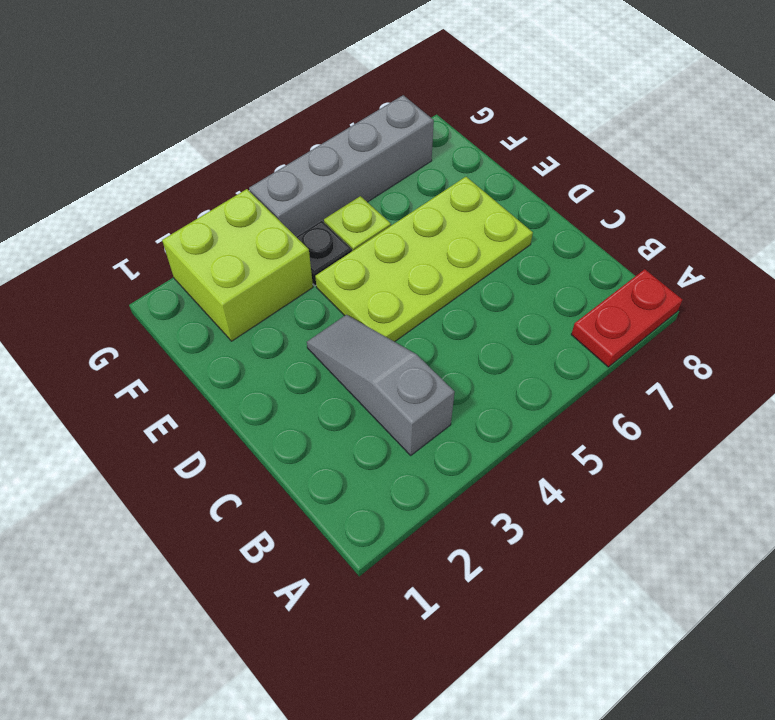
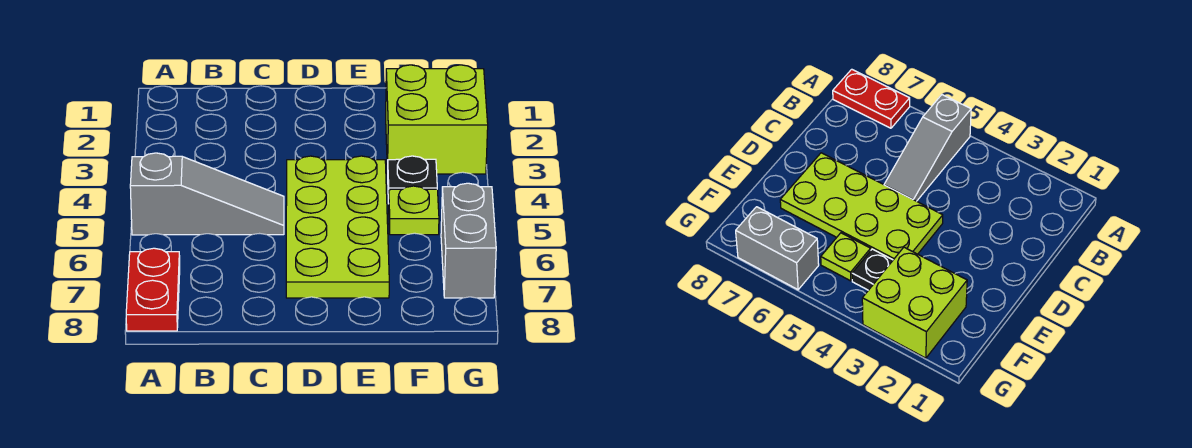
grey 1x3 slope [307,315,455,455] -> grey 1x3 slope moved to [130,153,284,235]
grey 1x4 brick [249,95,434,237] -> grey 1x2 brick [441,183,496,298]

